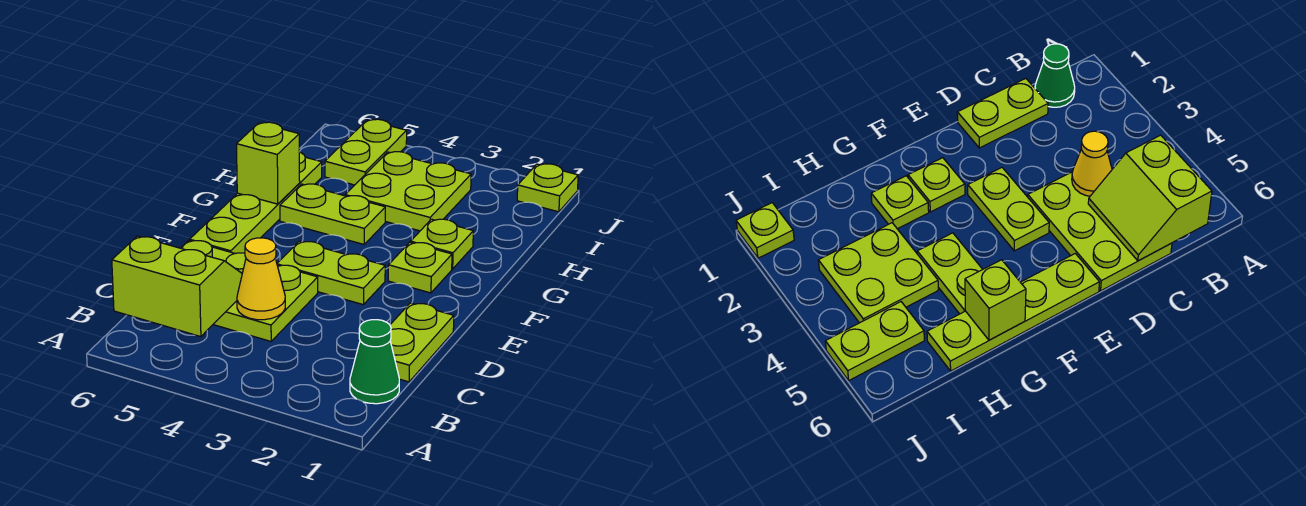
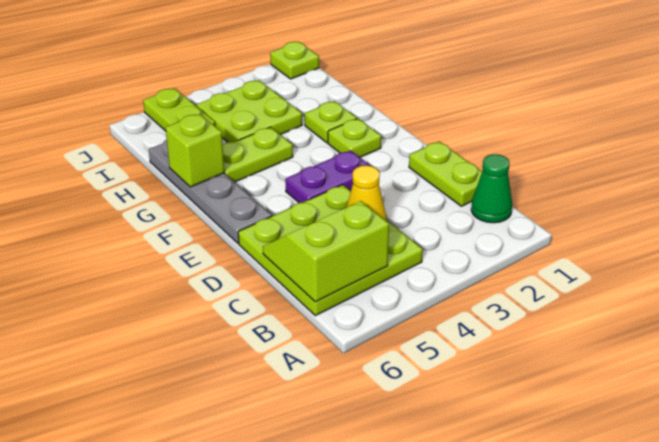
lime 2x3 plate [181,240,318,341] -> lime 3x3 plate [238,185,423,316]
lime 1x2 plate [277,241,385,305] -> purple 1x2 plate [285,150,370,203]
lime 1x4 plate [190,152,322,254] -> grey 1x4 plate [149,140,272,243]

